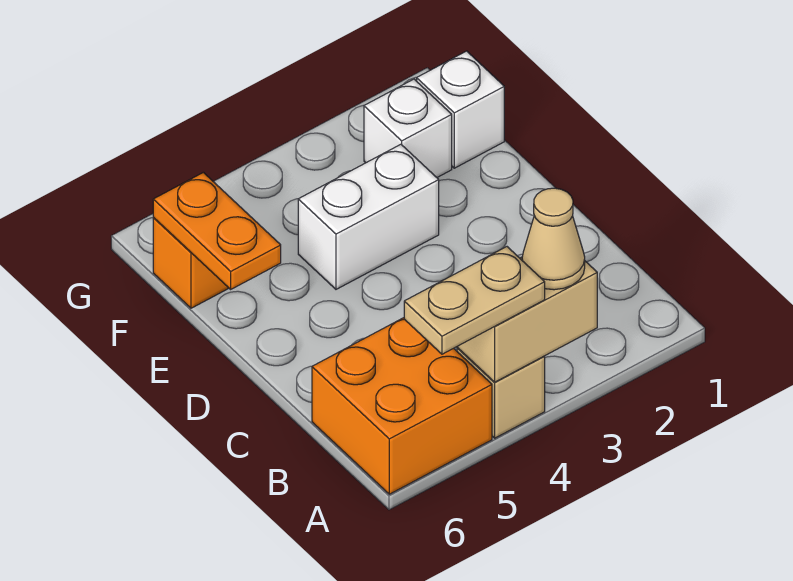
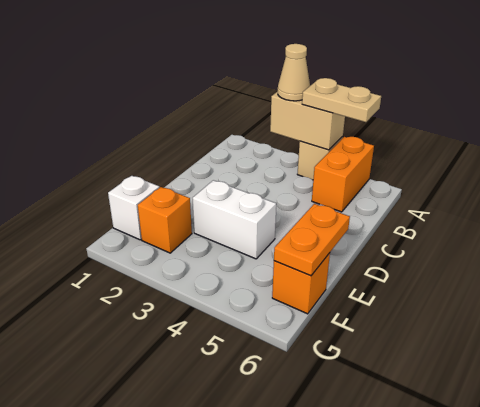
orange 2x2 brick [312,318,492,494] -> orange 1x2 brick [312,137,374,212]
white 1x1 brick [364,79,452,177] -> orange 1x1 brick [138,187,192,253]

